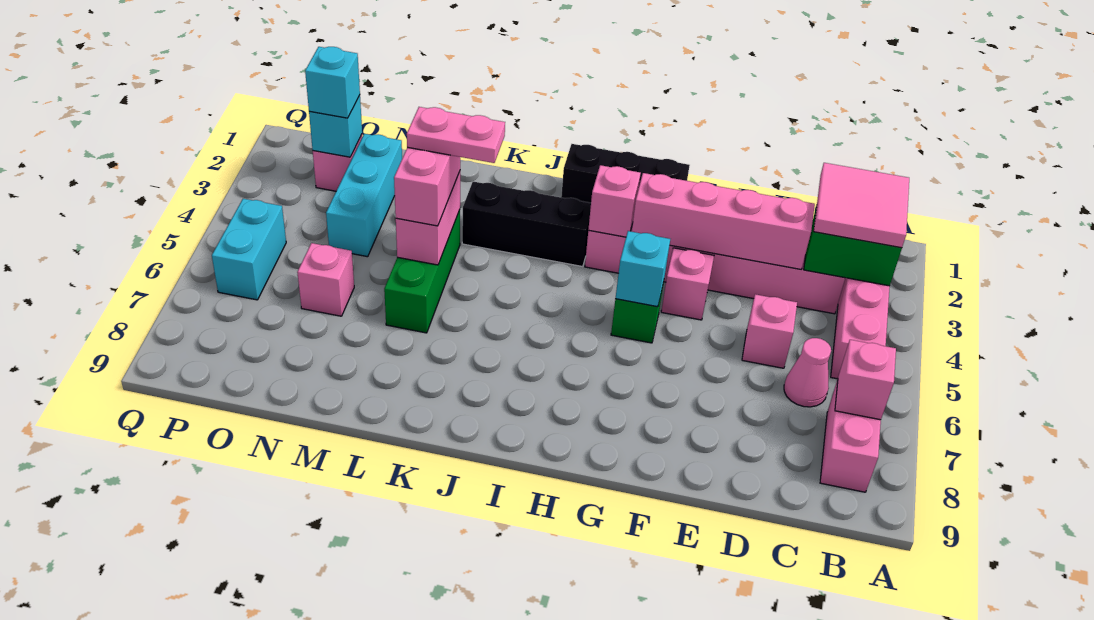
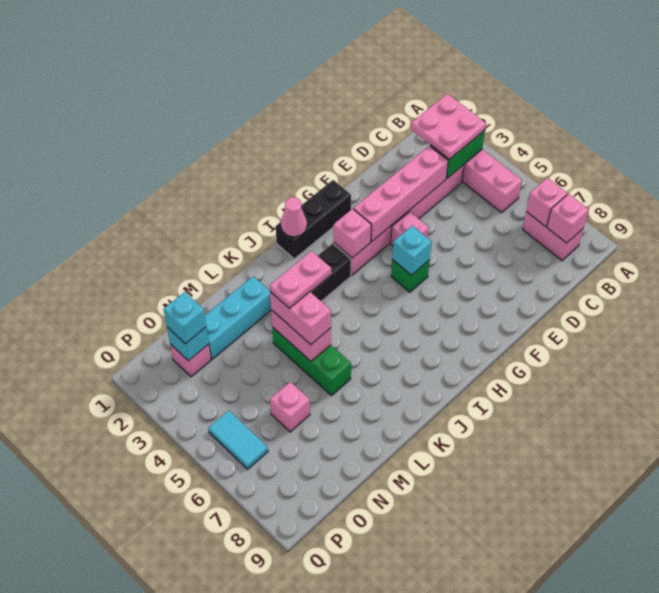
pink 2x2 tile [814,163,909,248] -> pink 2x2 plate [411,94,486,159]
pink 1x1 cone [784,338,831,407] -> pink 1x1 cone moved to [281,197,307,237]
pink 1x1 brick [742,294,797,368] -> pink 1x1 brick moved to [547,194,589,243]
cyan 1x3 brick [326,134,402,257] -> cyan 1x3 brick turned to [205,276,271,359]
cyan 1x2 brick [212,199,286,300] -> cyan 1x2 tile [208,410,268,469]

